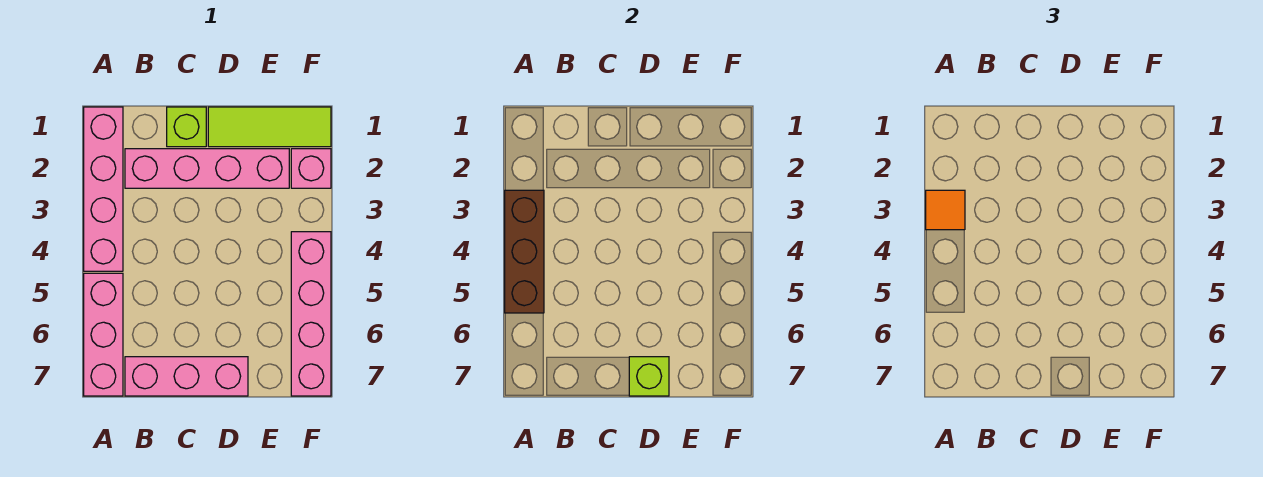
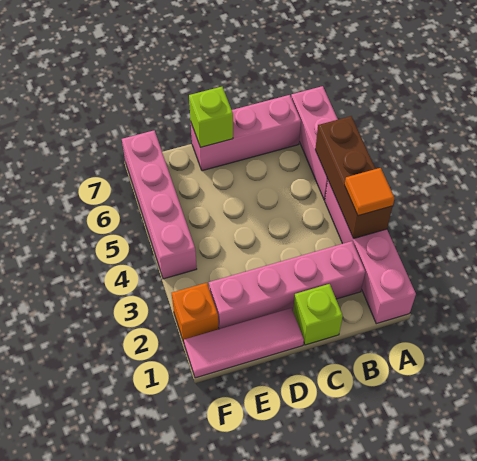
lime 1x3 tile [208,107,331,147] -> pink 1x3 tile [184,308,304,378]
pink 1x1 brick [291,149,331,188] -> orange 1x1 brick [172,283,219,342]

